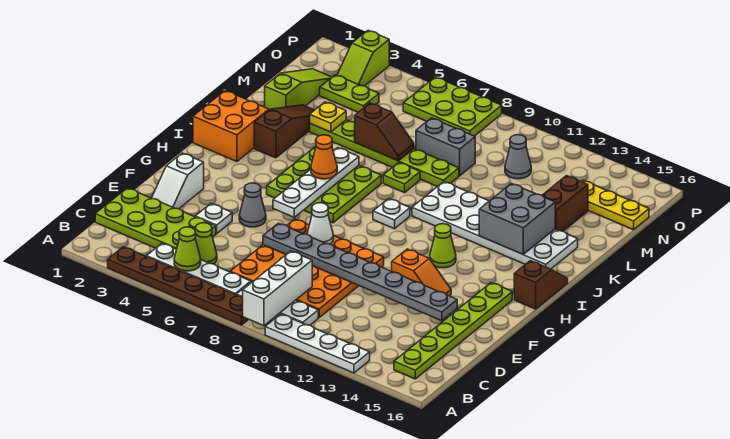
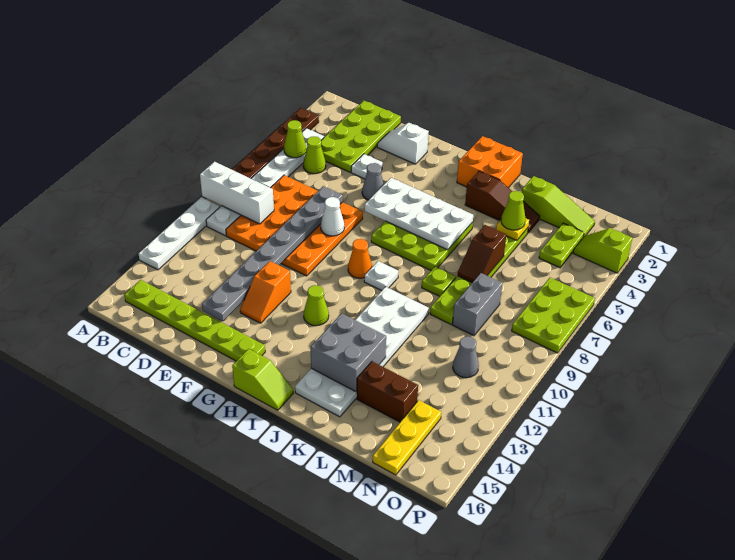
white 1x4 plate [273,148,359,217] -> white 2x4 plate [365,178,473,250]
brown 1x2 slope [514,261,568,309] -> lime 1x2 slope [232,349,293,410]
orange 1x1 cone [311,135,337,179] -> orange 1x1 cone moved to [348,239,372,278]
none -> lime 1x1 cone [501,191,525,230]

